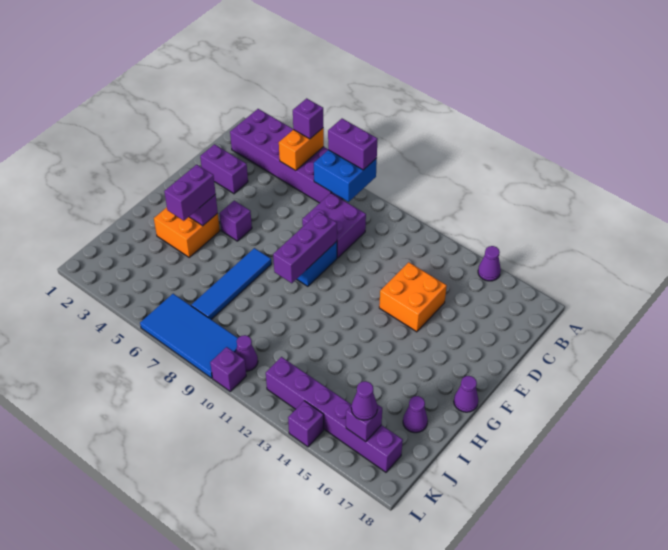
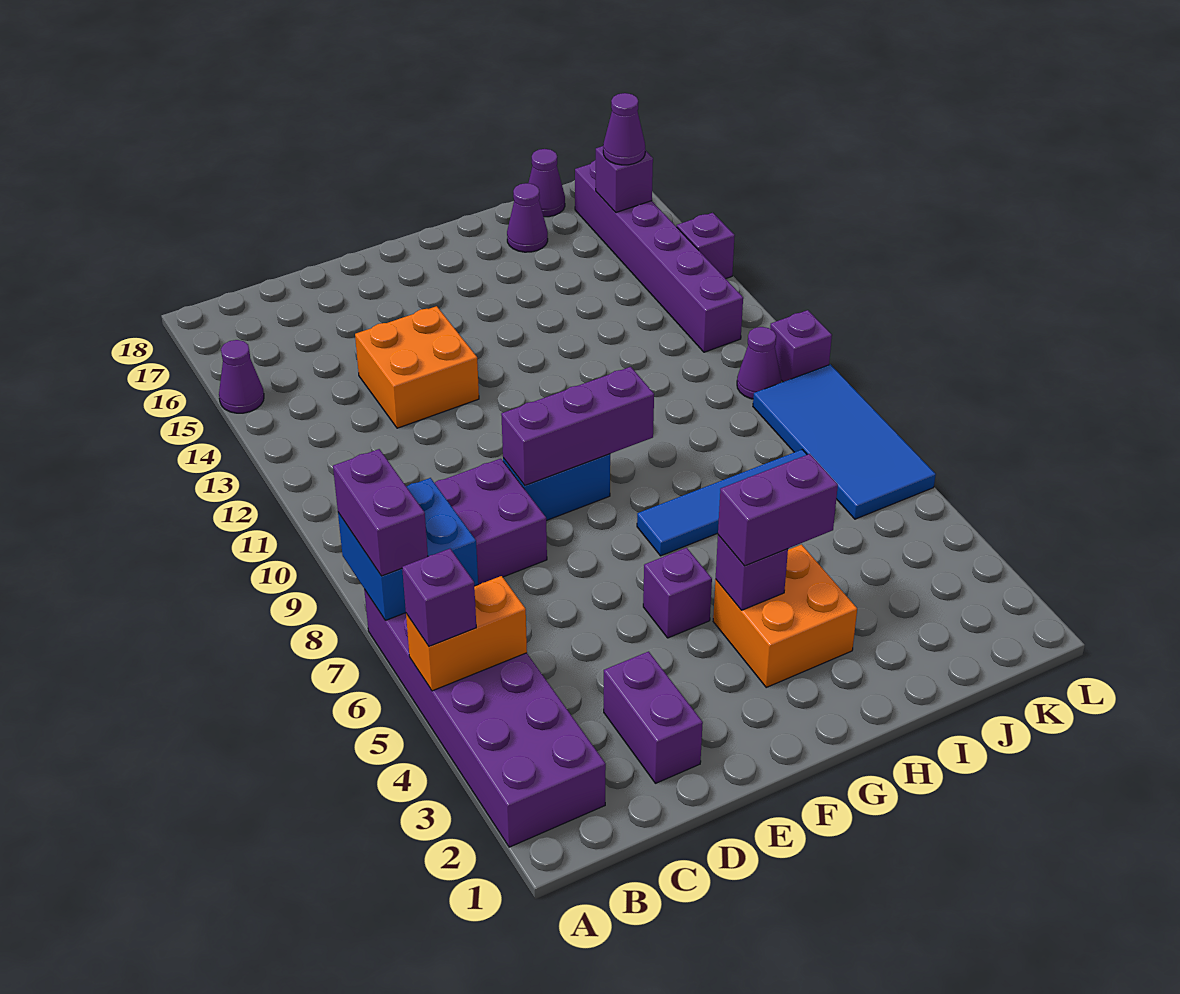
purple 1x1 cone [454,376,478,412] -> purple 1x1 cone moved to [529,149,565,217]

